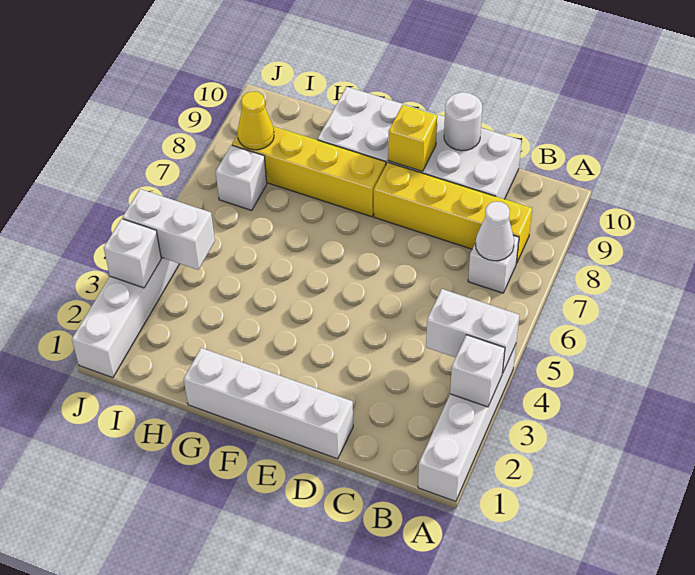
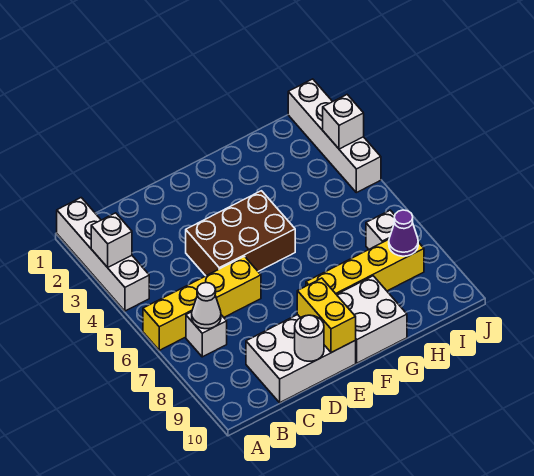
white 1x2 brick [426,289,519,373] -> none
yellow 1x4 brick [374,163,532,263] -> yellow 1x4 brick moved to [143,256,261,350]
white 1x4 brick [184,348,353,459] -> none
none -> brown 2x3 brick [186,191,295,276]
yellow 1x1 brick [388,105,437,171] -> yellow 1x2 brick [297,278,356,353]
white 1x2 brick [123,189,215,270] -> none
yellow 1x1 cone [238,92,274,150] -> purple 1x1 cone [389,210,418,256]

